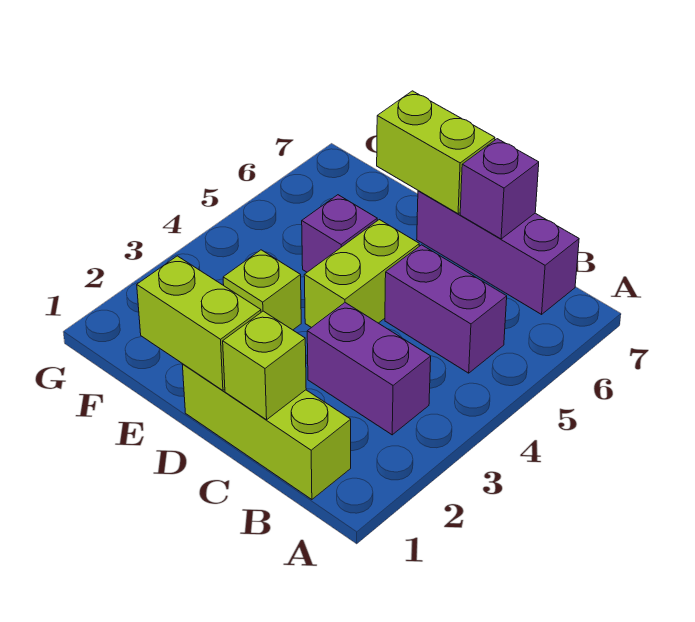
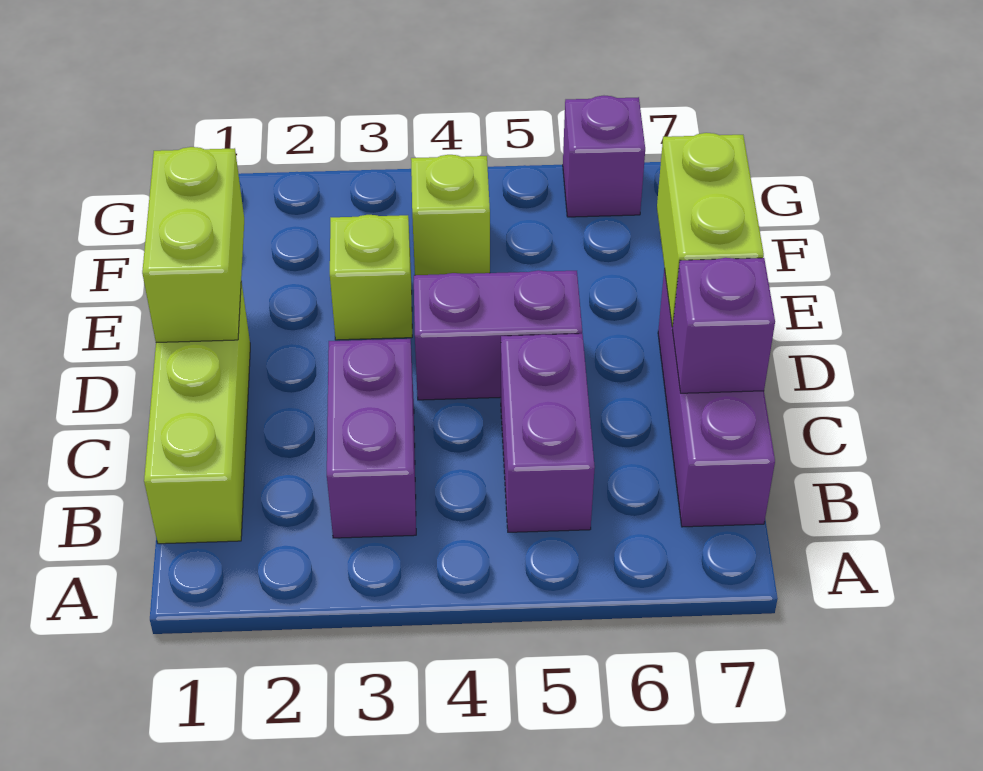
lime 1x1 brick [223,311,306,420] -> lime 1x1 brick moved to [411,155,490,275]
lime 1x2 brick [304,220,419,328] -> purple 1x2 brick [414,270,582,400]
purple 1x1 brick [302,195,377,272] -> purple 1x1 brick moved to [563,96,645,217]

